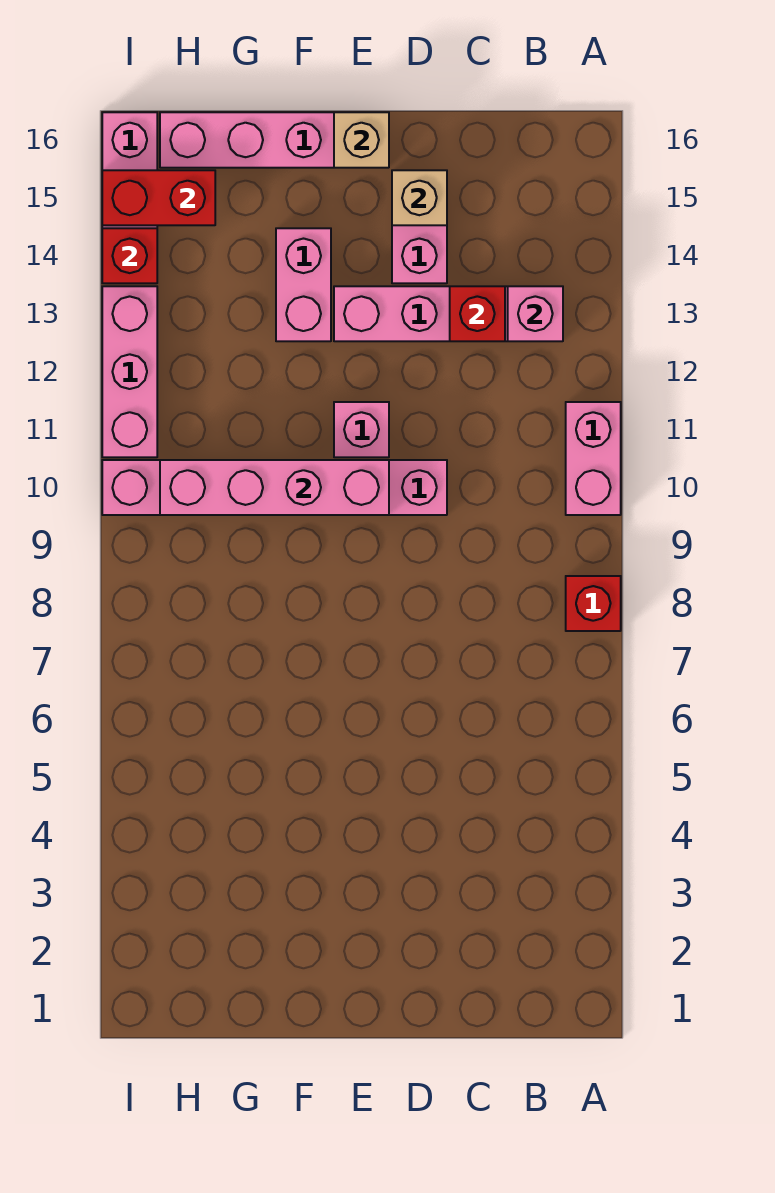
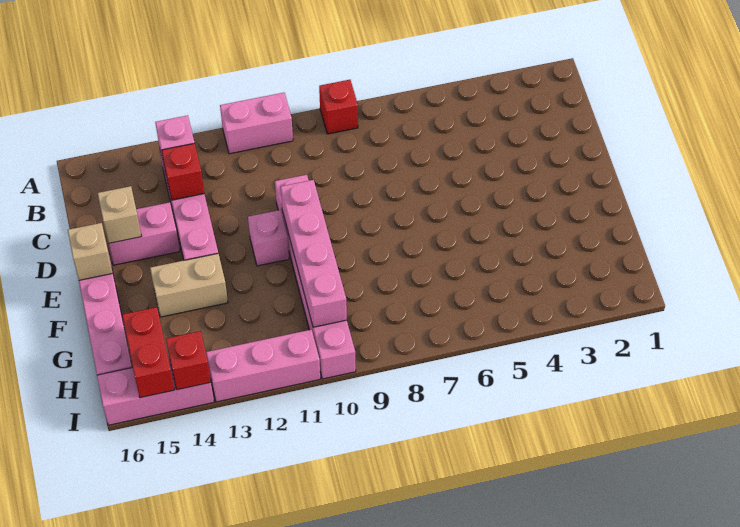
pink 1x2 brick [276,228,331,341] -> tan 1x2 brick [150,253,228,317]

